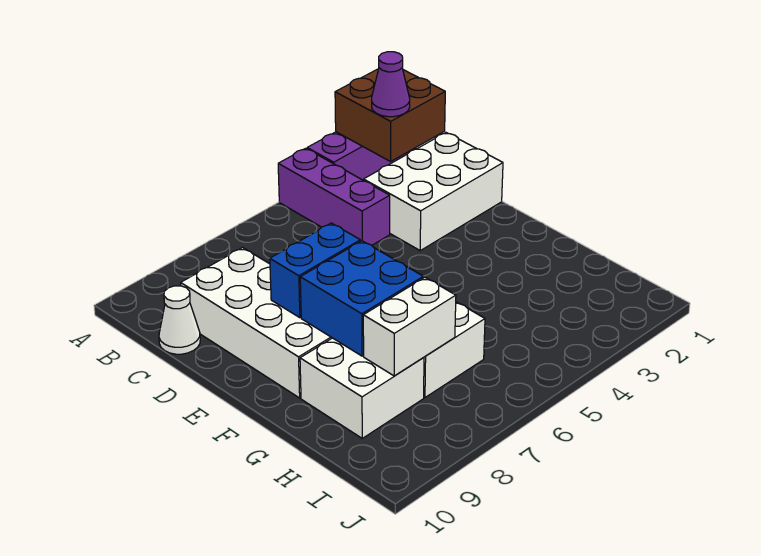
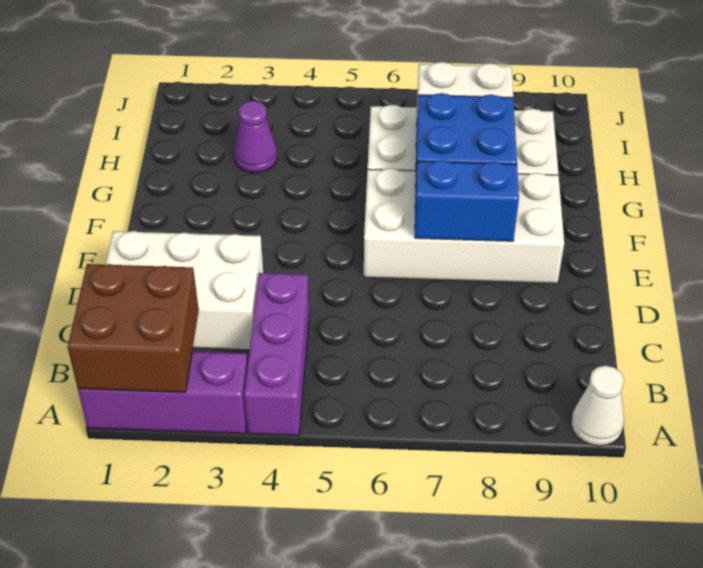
purple 1x1 cone [372,52,410,117] -> purple 1x1 cone moved to [234,101,277,173]
white 2x4 brick [181,248,332,398] -> white 2x4 brick turned to [364,169,564,284]
white 1x1 cone [159,286,200,354] -> white 1x1 cone moved to [571,366,624,446]

